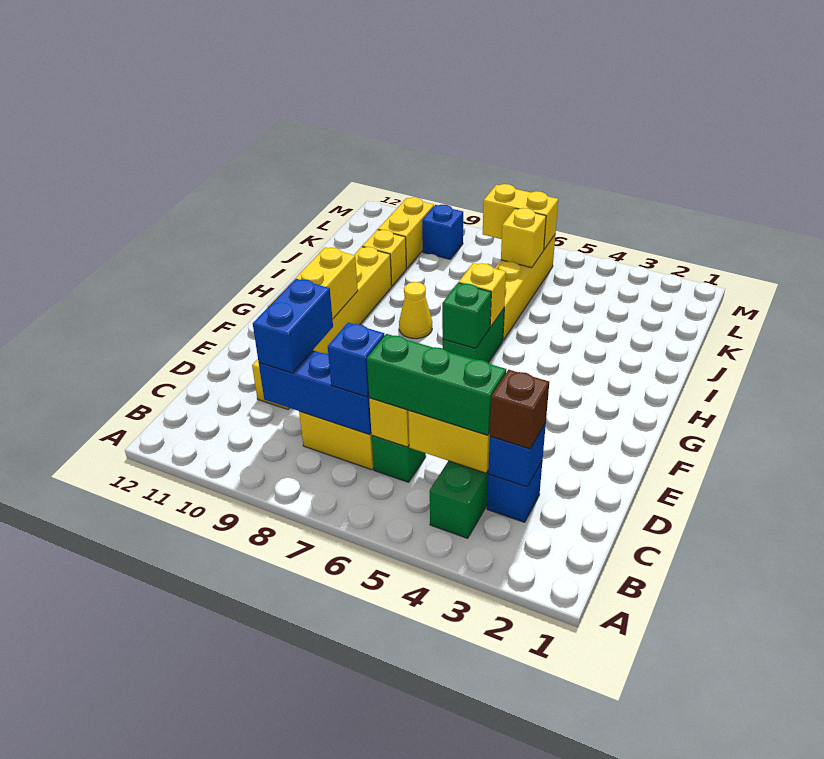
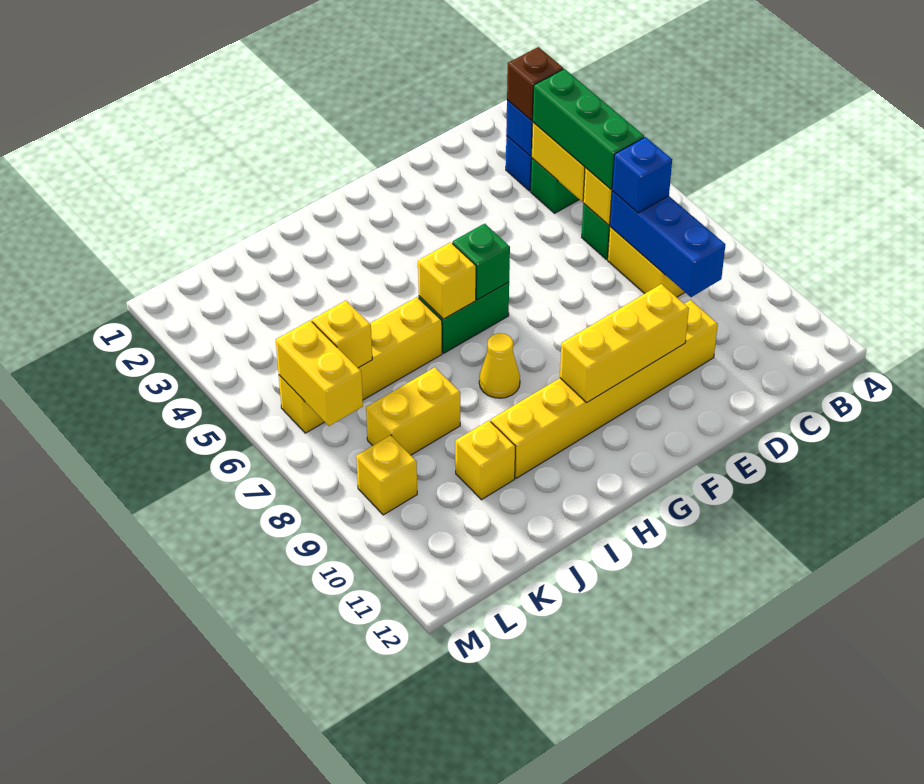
blue 1x2 brick [253,279,333,373] -> none
yellow 1x2 brick [378,198,434,269] -> yellow 1x2 brick moved to [366,367,460,455]
blue 1x1 brick [422,205,463,259] -> yellow 1x1 brick [356,435,417,515]

